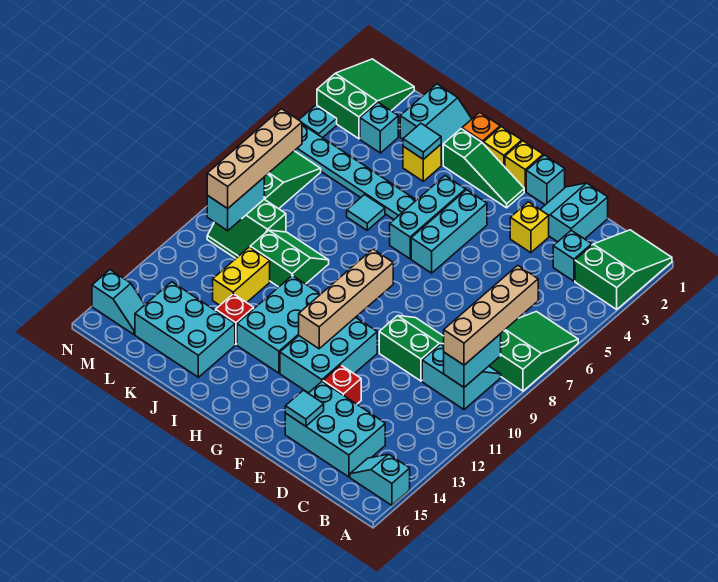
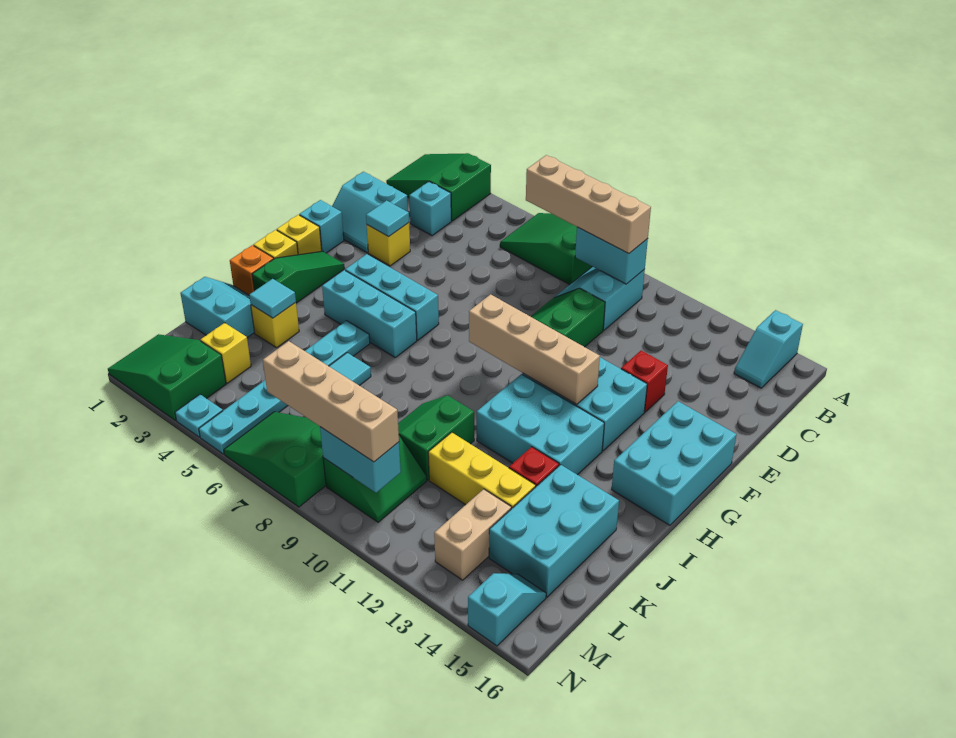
cyan 2x3 brick [285,382,385,477] -> cyan 2x3 brick moved to [612,401,737,525]
cyan 1x1 tile [285,390,324,426] -> cyan 1x1 tile moved to [366,200,409,237]
yellow 1x2 brick [213,247,270,305] -> yellow 1x3 brick [428,432,536,509]
cyan 1x1 brick [360,102,398,153] -> yellow 1x1 brick [201,323,251,383]
none -> tan 1x2 brick [434,489,512,580]

